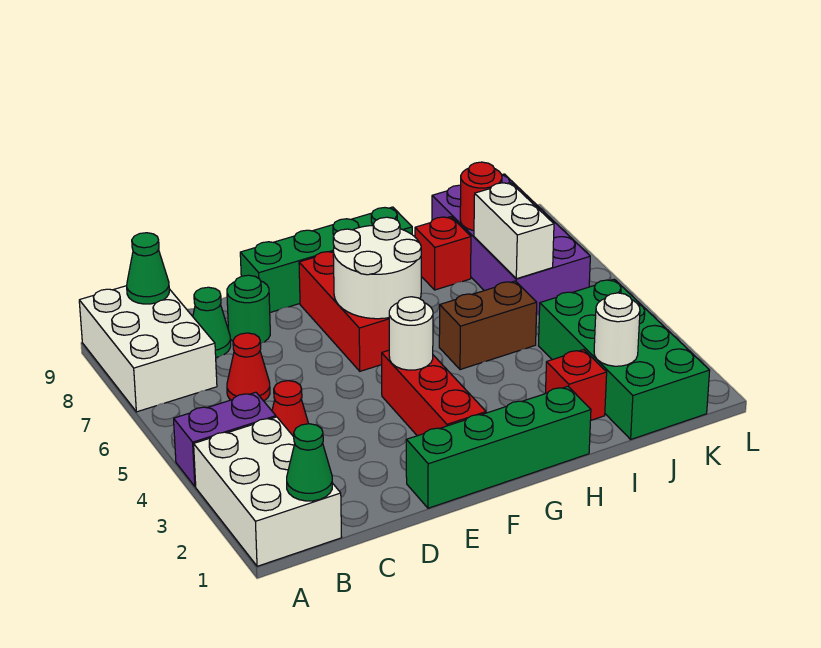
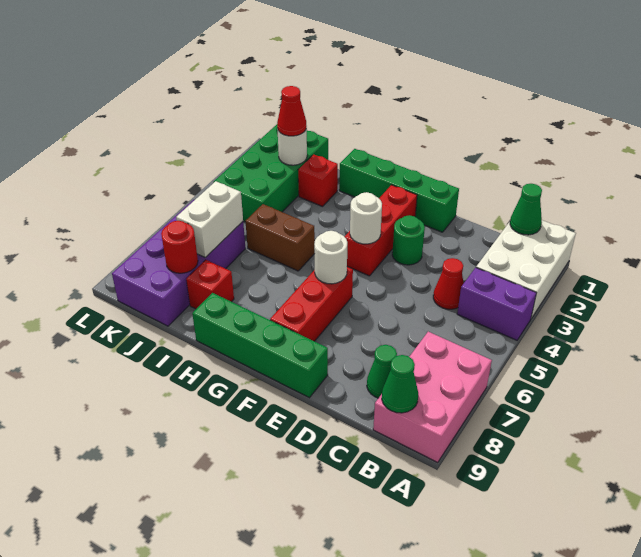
white 2x3 brick [79,286,217,412] -> pink 2x3 brick [373,332,492,463]
red 1x1 cone [227,333,270,401] -> red 1x1 cone moved to [277,86,307,136]
green 1x1 round brick [227,275,270,344] -> green 1x1 round brick moved to [392,215,425,265]
white 2x2 round brick [333,217,421,319] -> white 1x1 round brick [314,231,347,284]

